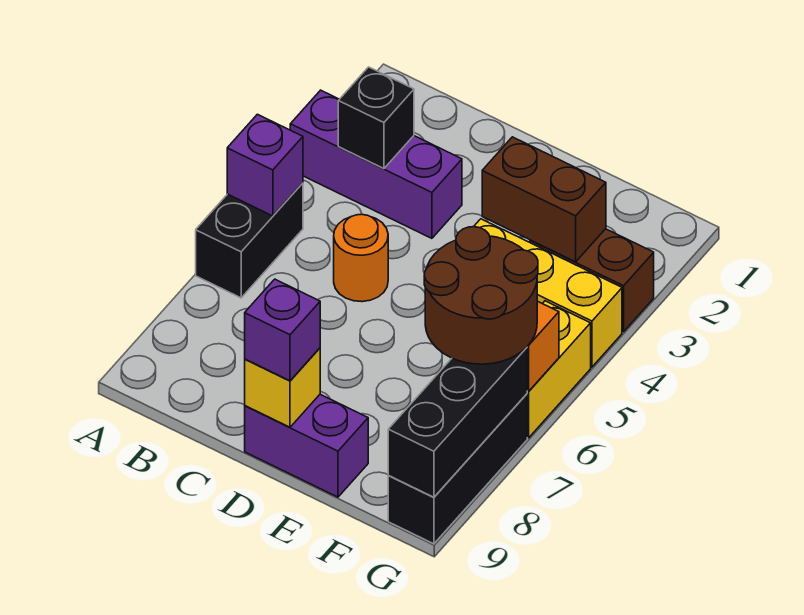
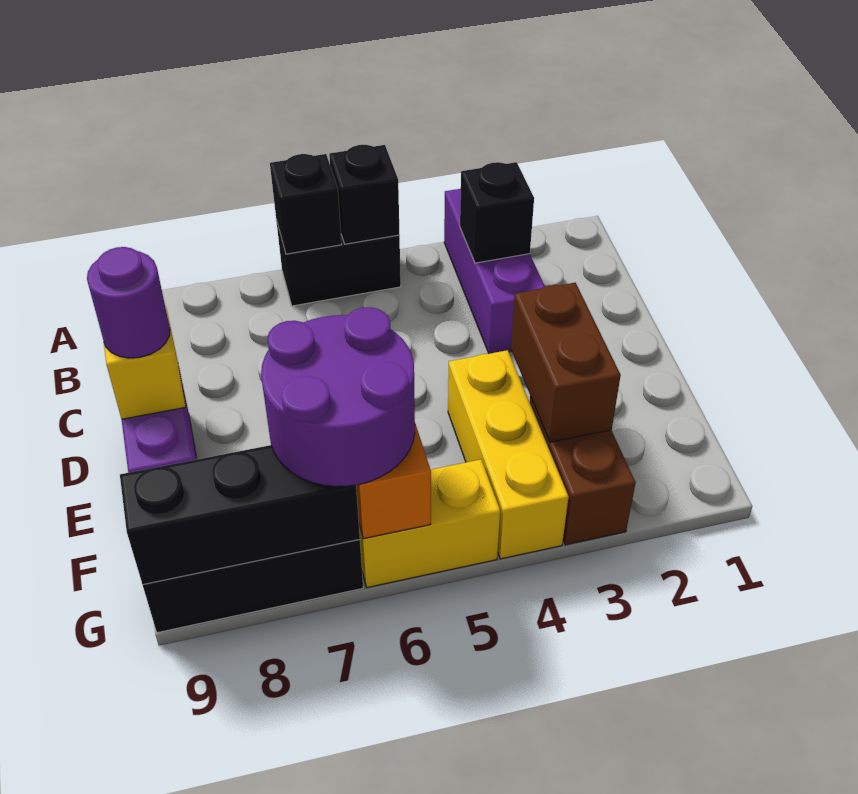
purple 1x1 brick [227,114,303,216] -> black 1x1 brick [329,145,400,244]
none -> black 1x1 brick [270,154,342,254]
orange 1x1 round brick [334,214,388,302] -> none
purple 1x1 brick [245,279,320,381] -> purple 1x1 round brick [87,247,170,358]
brown 2x2 round brick [424,227,538,364] -> purple 2x2 round brick [261,307,415,487]

